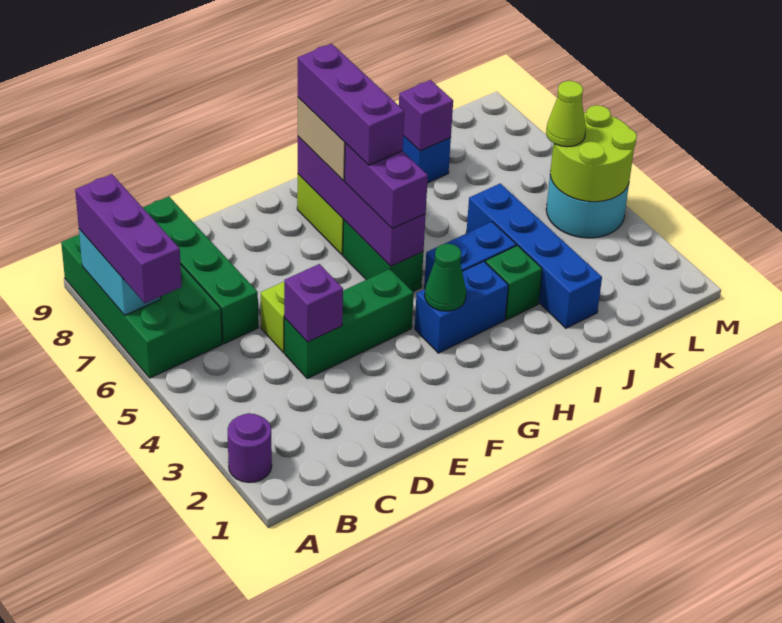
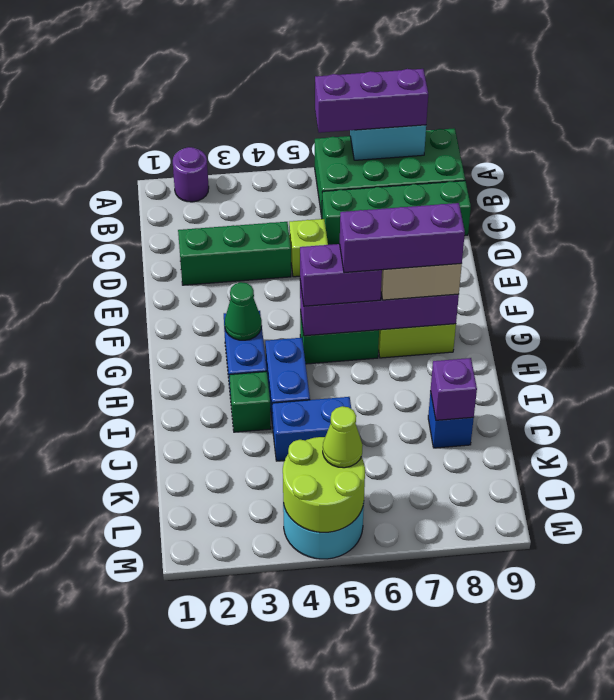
green 1x3 brick [284,269,414,379] -> green 1x3 brick turned to [178,222,291,285]
purple 1x1 brick [284,264,343,342] -> none
blue 1x4 brick [466,183,602,328] -> blue 1x2 brick [272,397,351,461]

